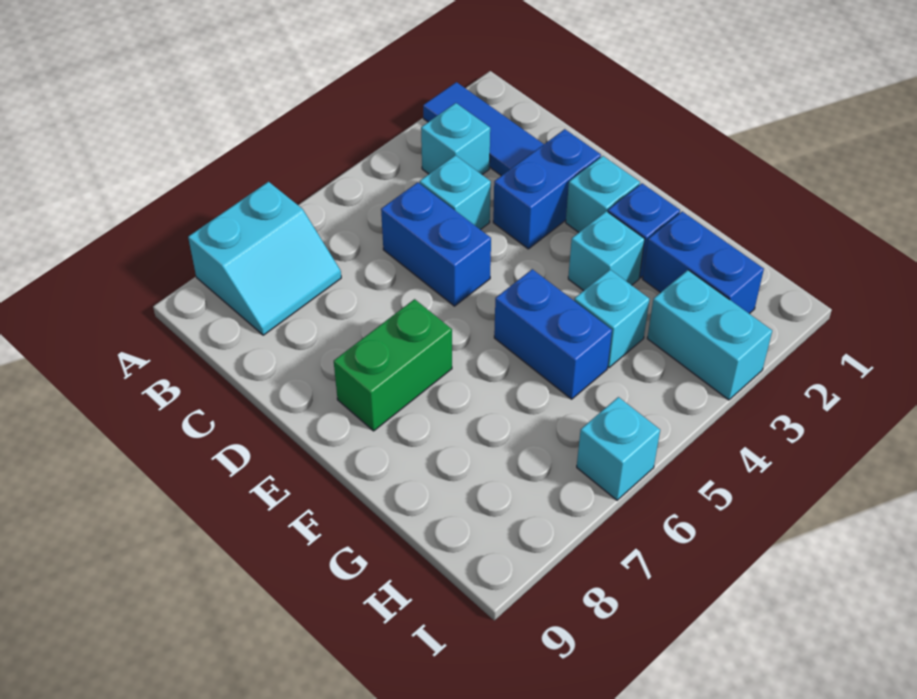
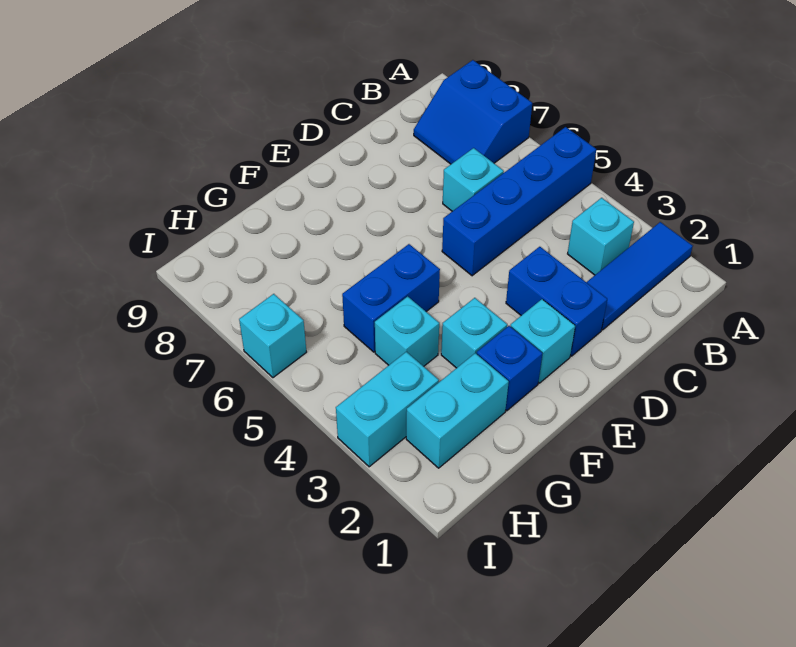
cyan 2x2 slope [188,182,341,335] -> blue 2x2 slope [414,60,532,164]
cyan 1x1 brick [420,155,491,230] -> cyan 1x1 brick moved to [443,148,504,211]
blue 1x2 brick [381,182,491,306] -> blue 1x4 brick [442,127,596,276]
green 1x2 brick [334,299,452,431] -> none
blue 1x2 brick [643,212,764,314] -> cyan 1x2 brick [406,353,509,468]

